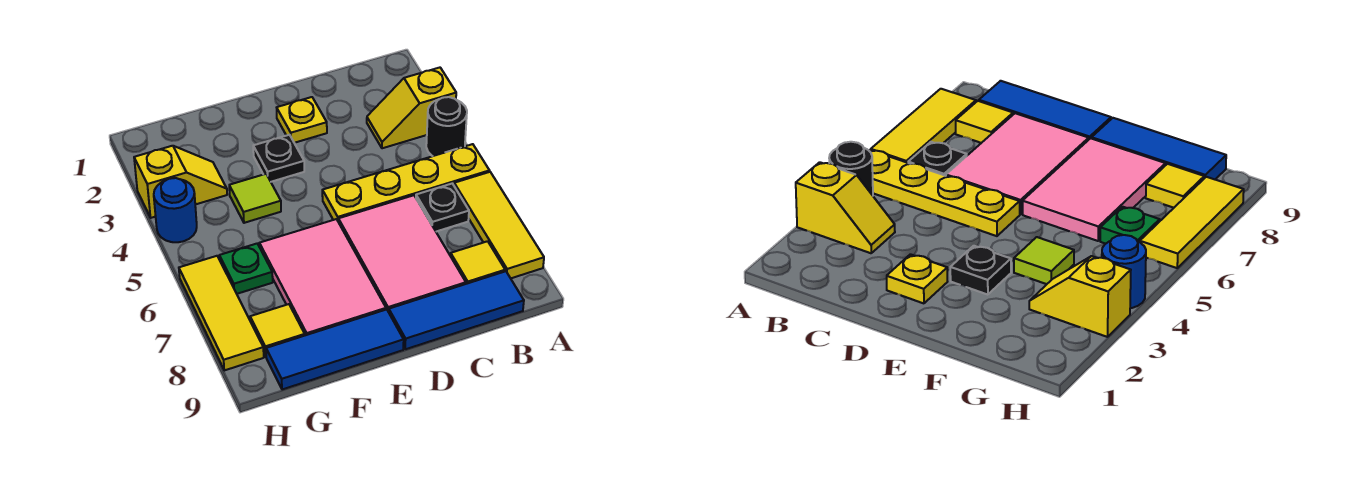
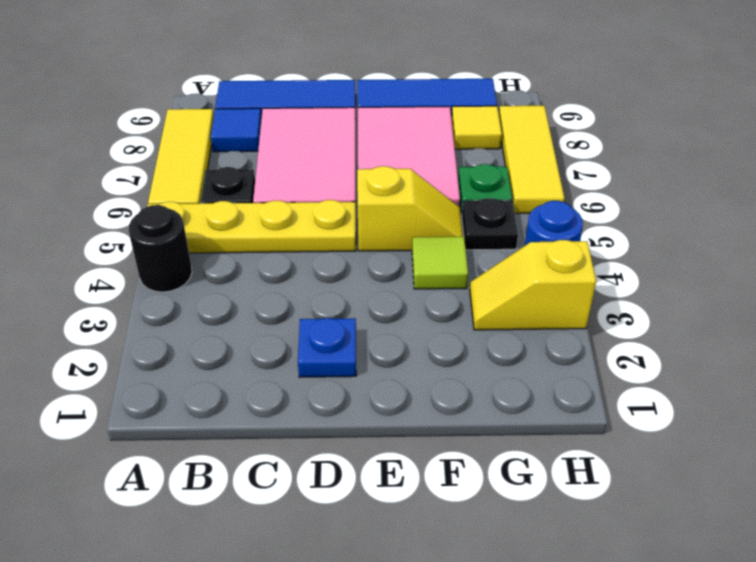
yellow 1x2 slope [367,68,456,148] -> yellow 1x2 slope moved to [357,166,463,251]
yellow 1x1 tile [451,241,505,284] -> blue 1x1 tile [211,108,261,152]
yellow 1x1 plate [277,97,327,143] -> blue 1x1 plate [298,318,356,377]
black 1x1 plate [253,135,304,182] -> black 1x1 plate moved to [462,198,518,250]

